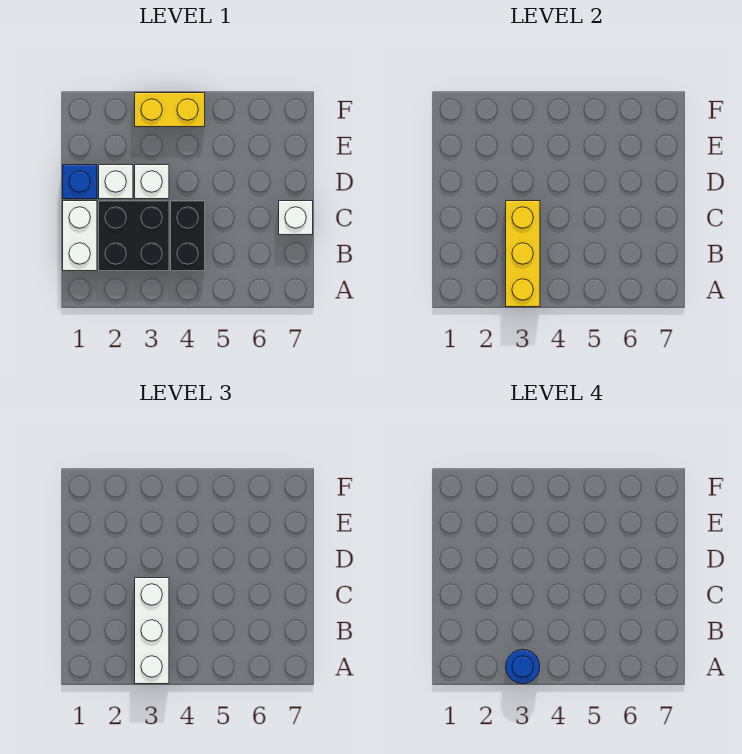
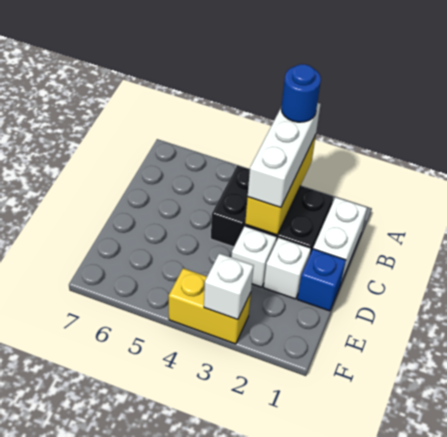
white 1x1 brick [279,201,313,235] -> white 1x1 brick moved to [204,253,254,320]

